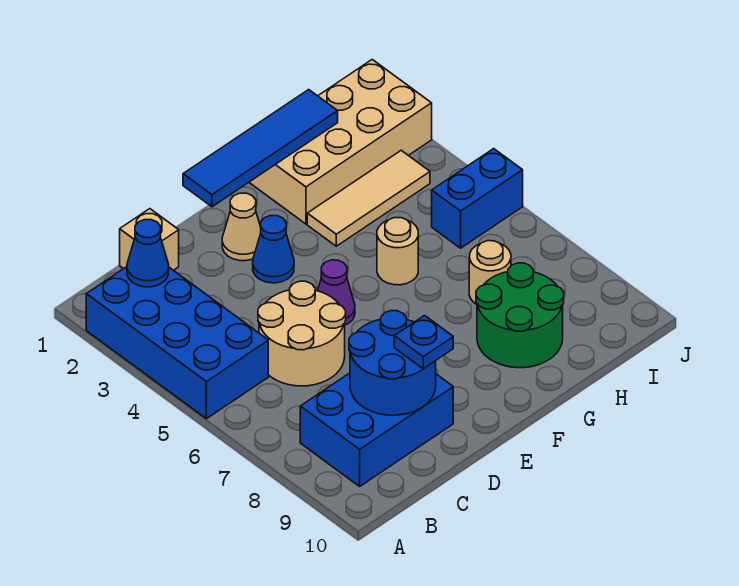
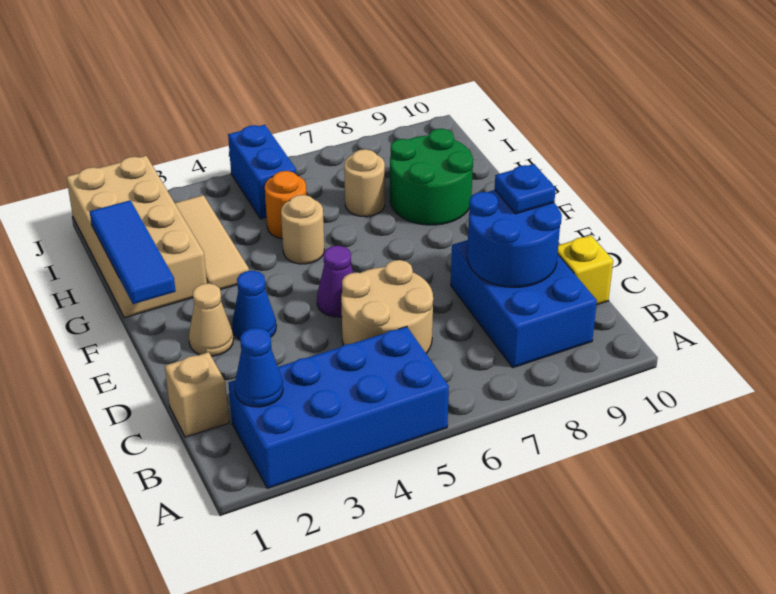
none -> yellow 1x1 brick [558,235,613,305]
blue 1x4 tile [183,90,338,207] -> blue 1x3 tile [90,200,176,304]
none -> orange 1x1 round brick [265,171,306,239]

